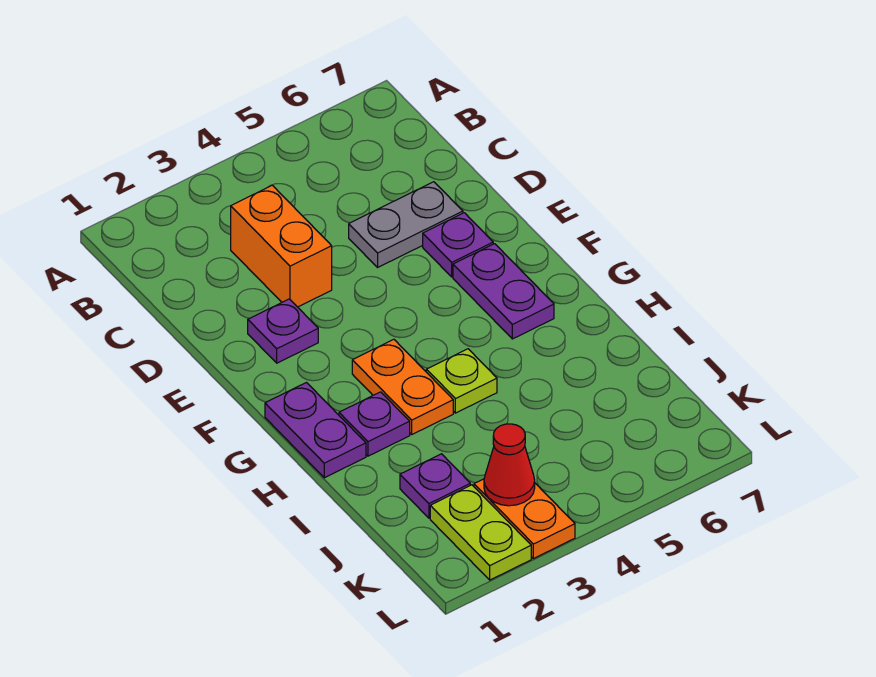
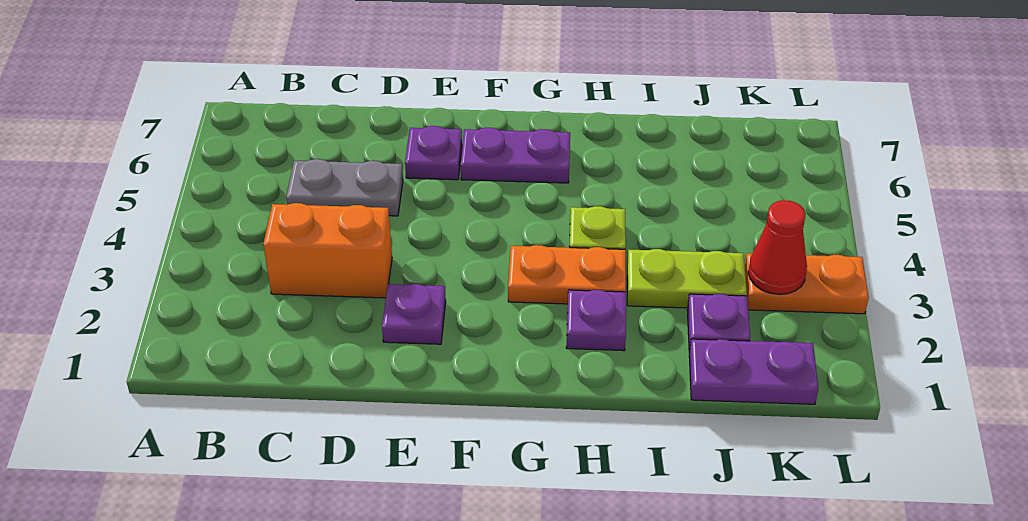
grey 1x2 plate [349,182,463,267] -> grey 1x2 plate turned to [286,159,403,216]
purple 1x2 plate [265,383,366,478] -> purple 1x2 plate moved to [689,339,818,404]
lime 1x2 plate [430,485,531,580] -> lime 1x2 plate moved to [627,249,747,308]

